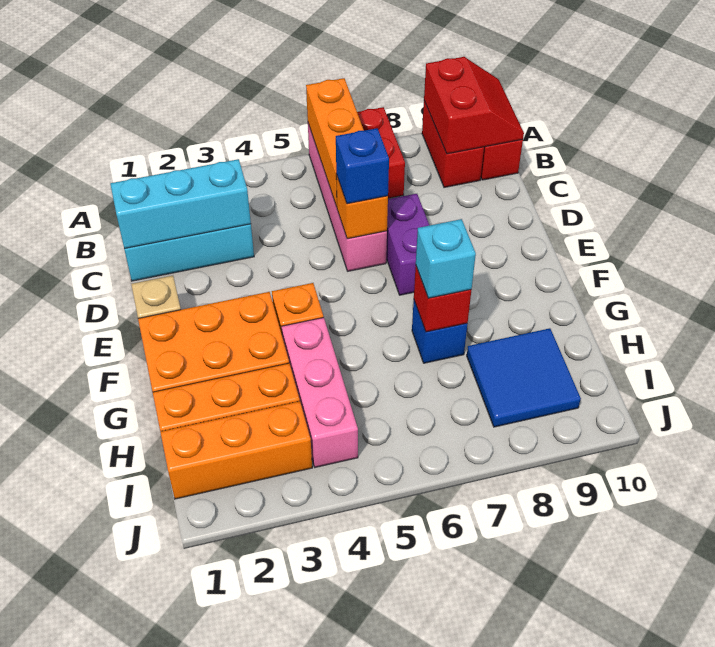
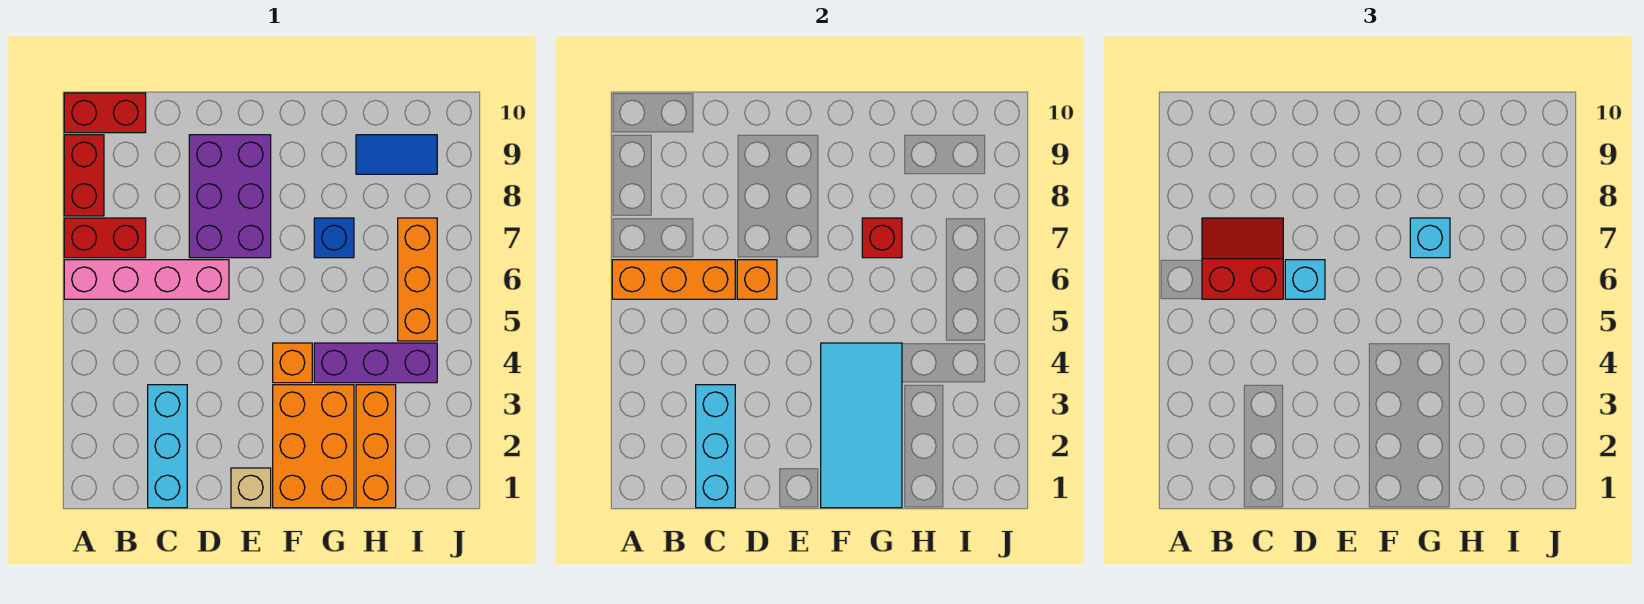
red 1x2 brick [422,101,484,187] -> red 1x2 brick turned to [64,135,104,216]
red 2x2 slope [424,57,524,154] -> red 2x2 slope moved to [1202,218,1283,299]
blue 1x1 brick [336,128,389,204] -> cyan 1x1 brick [1285,260,1325,299]
purple 1x2 brick [386,194,429,295] -> purple 2x3 brick [189,135,271,258]
none -> cyan 2x4 tile [821,343,902,508]
pink 1x3 brick [282,317,358,467] -> purple 1x3 brick [314,343,437,383]
blue 2x2 tile [467,328,581,427] -> blue 1x2 tile [356,135,437,174]
orange 1x3 brick [160,401,312,499] -> orange 1x3 brick moved to [398,218,437,341]

